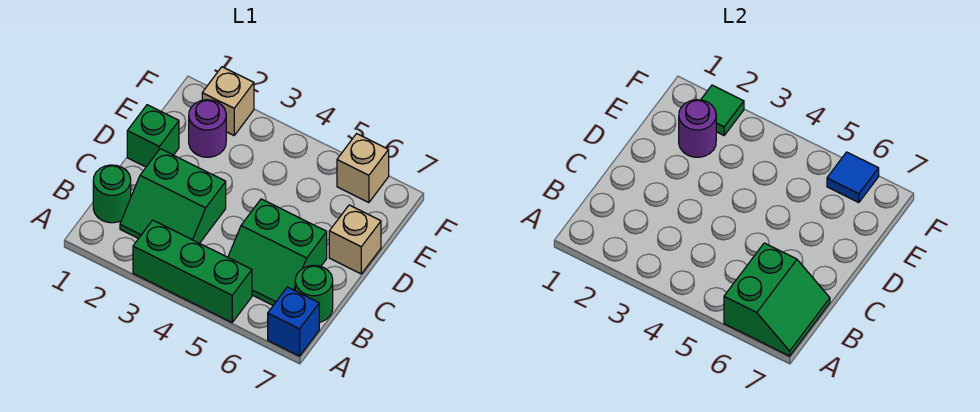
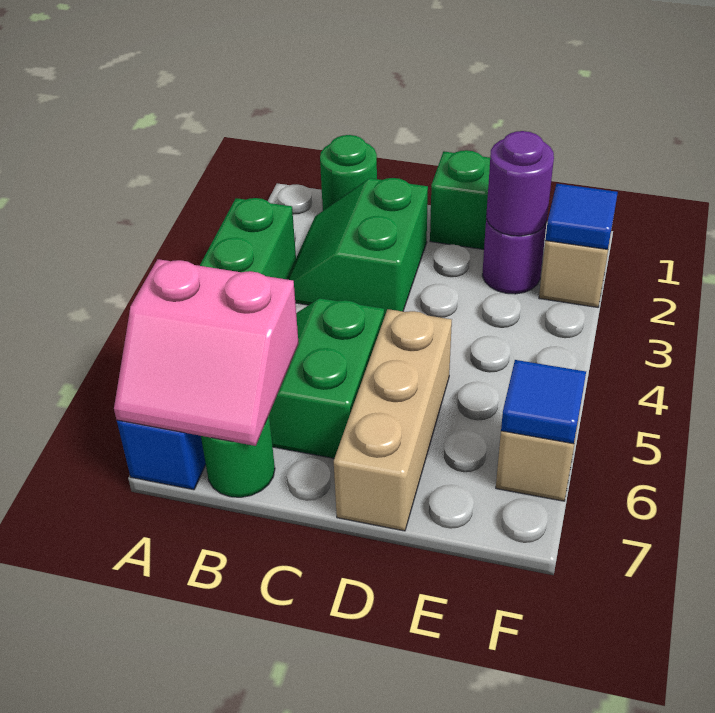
green 2x2 slope [724,243,830,356] -> pink 2x2 slope [114,259,299,446]
tan 1x1 brick [329,205,381,274] -> tan 1x3 brick [334,309,452,531]
green 1x1 tile [701,85,744,135] -> blue 1x1 tile [545,184,618,249]

